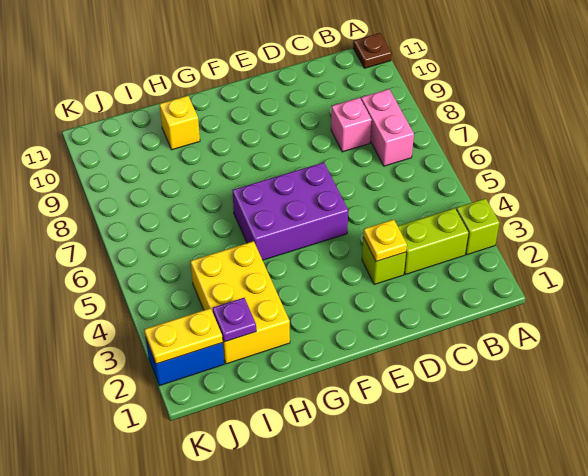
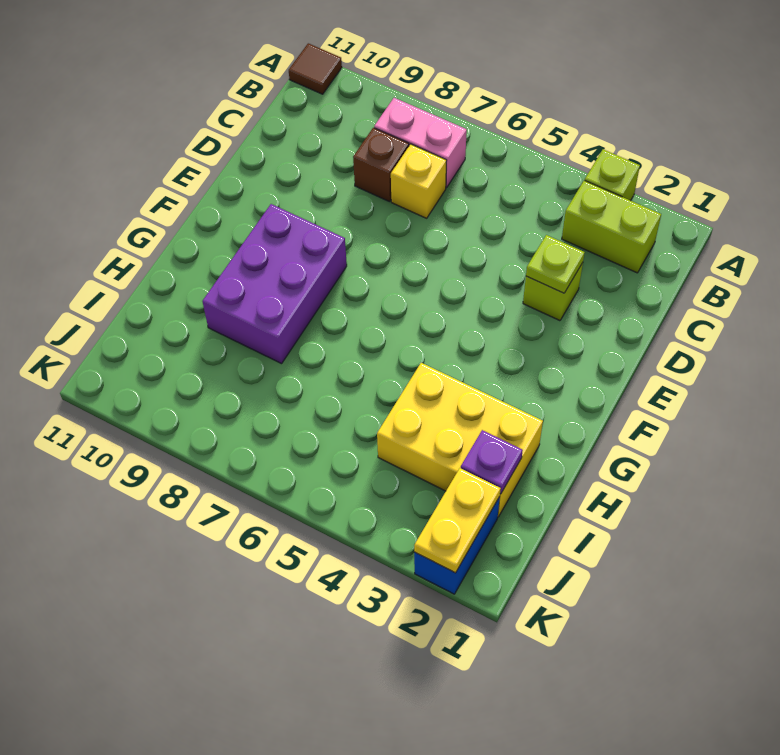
brown 1x1 plate [353,33,392,68] -> brown 1x1 tile [289,43,342,94]
lime 1x2 brick [398,208,469,274] -> lime 1x2 brick turned to [562,180,661,273]
pink 1x1 brick [331,98,372,152] -> brown 1x1 brick [353,128,409,202]
yellow 1x1 plate [363,220,407,262] -> lime 1x1 plate [526,235,585,293]
purple 2x3 brick [233,162,348,260] -> purple 2x3 brick moved to [202,204,347,364]
yellow 1x1 brick [160,96,200,150] -> yellow 1x1 brick moved to [391,144,447,218]

